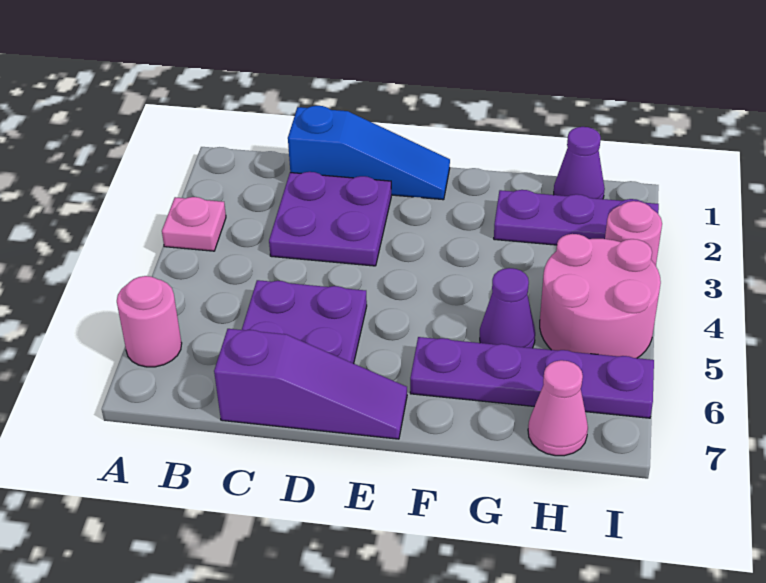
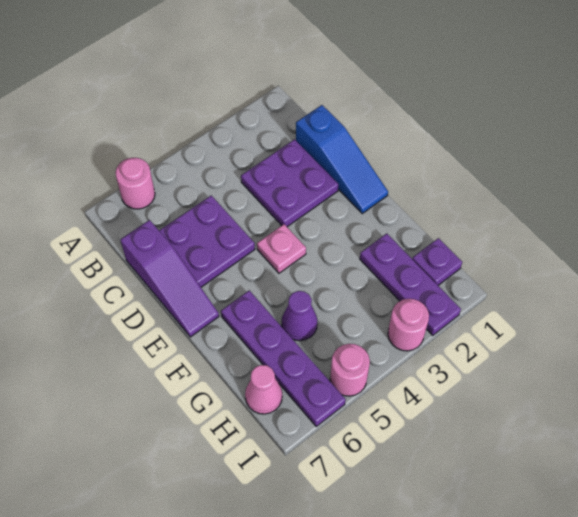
pink 1x1 plate [162,197,226,251] -> pink 1x1 plate moved to [257,224,306,273]
purple 1x1 cone [554,127,605,199] -> purple 1x1 plate [412,238,462,285]
pink 2x2 round brick [540,234,661,358] -> pink 1x1 round brick [330,344,370,396]

